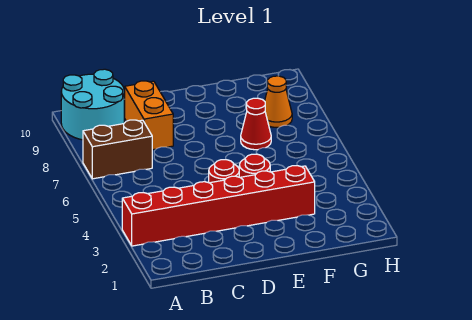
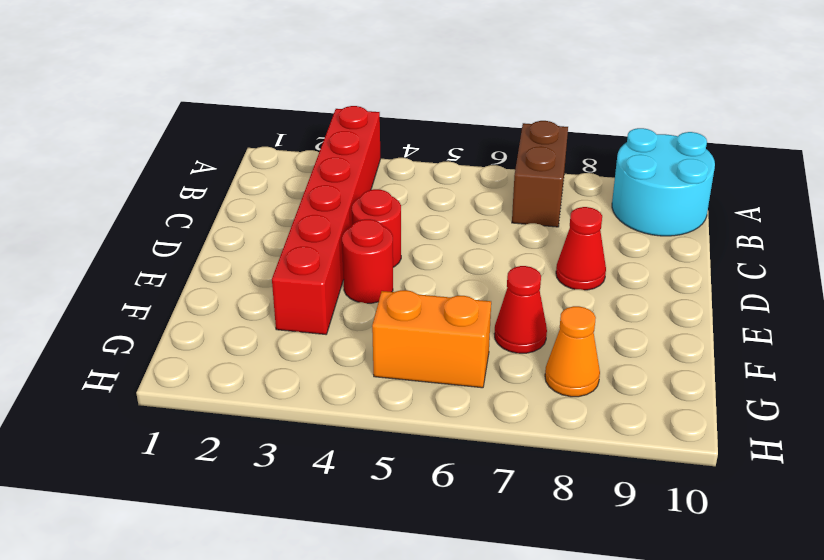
orange 1x2 brick [124,81,173,150] -> orange 1x2 brick moved to [372,290,491,388]
none -> red 1x1 cone [556,207,606,290]

